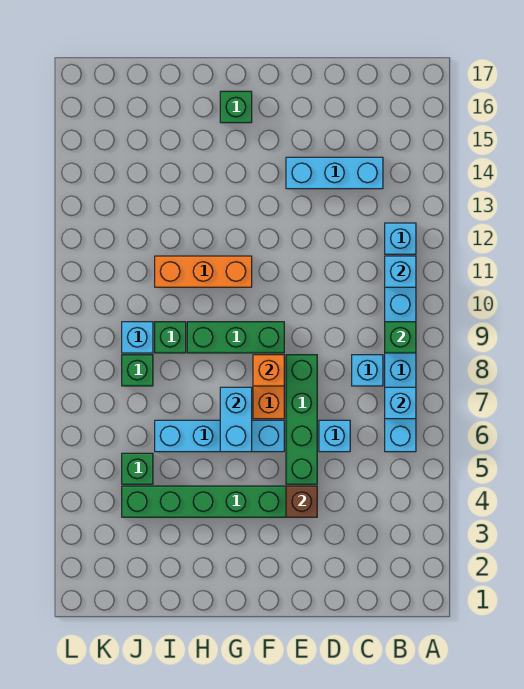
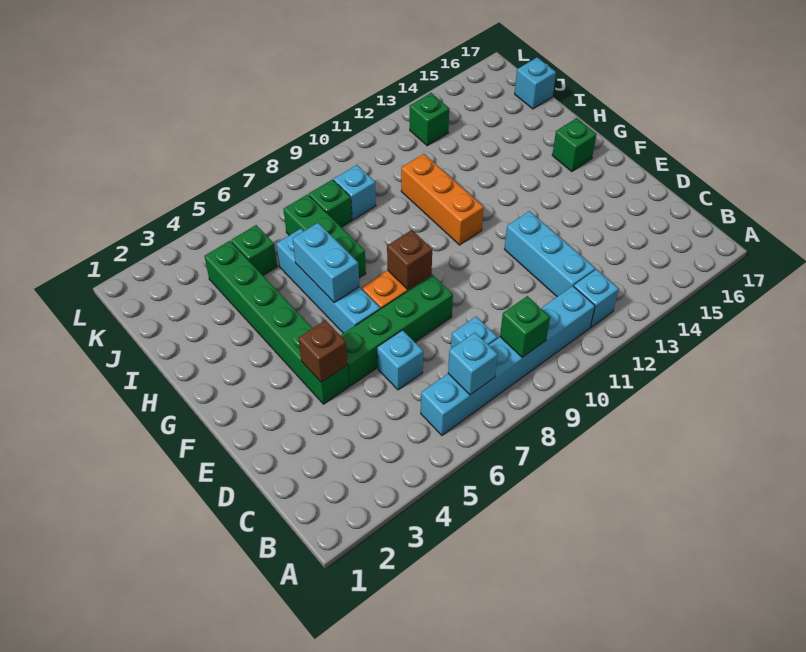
cyan 1x1 brick [385,256,416,287] -> cyan 1x1 brick moved to [515,57,556,109]
cyan 1x3 brick [286,157,383,189] -> cyan 1x3 brick moved to [505,211,595,297]
orange 1x1 brick [253,355,284,386] -> brown 1x1 brick [387,230,432,289]
green 1x3 brick [187,322,284,353] -> green 1x3 brick moved to [283,194,366,278]
cyan 1x2 brick [220,387,252,452] -> cyan 1x2 brick turned to [293,223,359,302]
green 1x1 brick [155,322,186,353] -> green 1x1 brick moved to [410,93,449,146]

